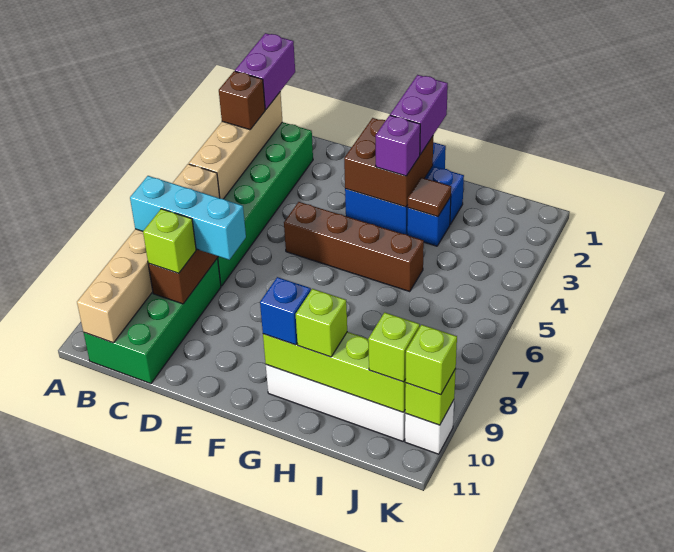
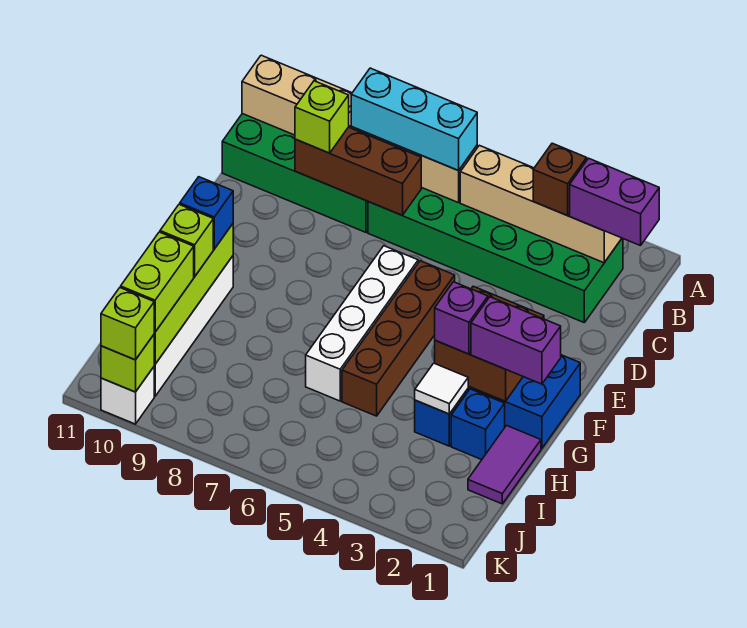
cyan 1x3 brick [130,176,246,260] -> cyan 1x3 brick turned to [351,68,477,171]
none -> white 1x4 brick [306,246,418,401]
none -> purple 1x2 tile [468,426,541,504]
brown 1x1 tile [408,177,451,217] -> white 1x1 tile [415,363,469,414]
lime 1x1 brick [368,312,420,382] -> lime 1x2 brick [121,232,194,332]

